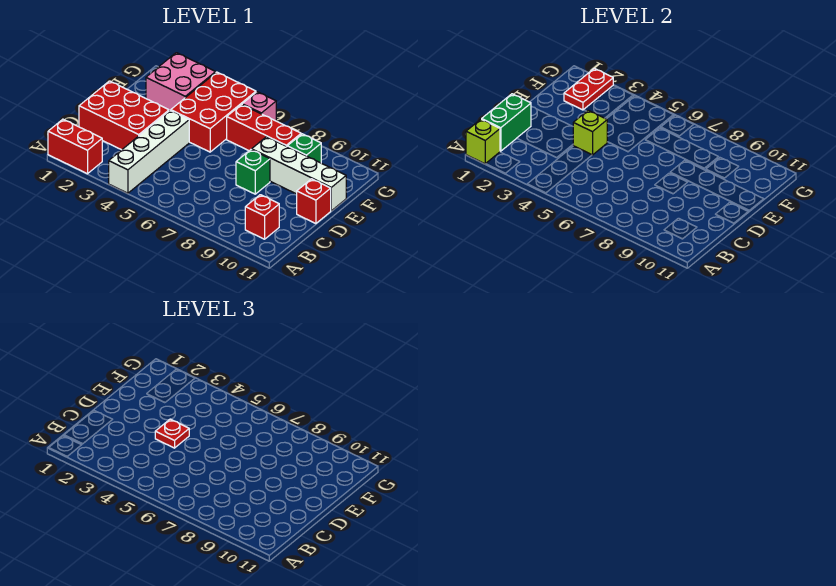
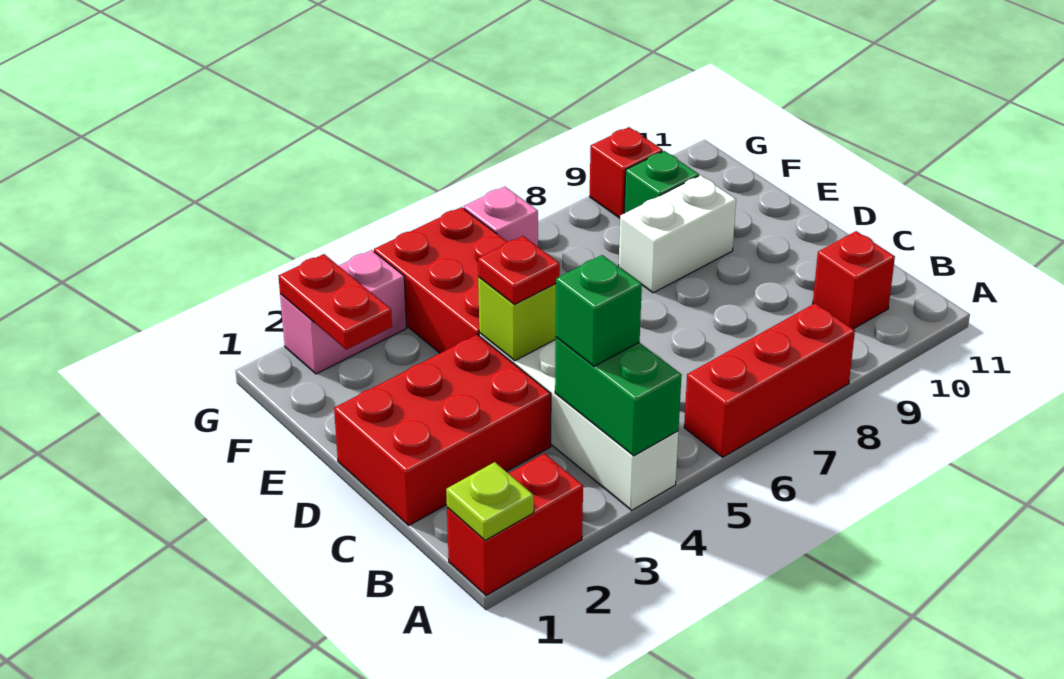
lime 1x1 brick [466,119,500,164] -> lime 1x1 plate [446,462,534,540]
green 1x2 brick [482,94,531,151] -> green 1x2 brick moved to [555,337,682,456]
green 1x1 brick [236,150,270,194] -> green 1x1 brick moved to [556,255,642,366]
red 1x1 brick [297,179,331,224] -> red 1x1 brick moved to [590,127,663,218]
white 1x4 brick [252,137,346,211] -> white 1x2 brick [619,175,736,293]
pink 2x2 brick [146,53,216,111] -> pink 1x2 brick [280,250,407,374]
red 1x3 brick [227,105,301,151] -> red 1x3 brick moved to [684,303,855,457]

